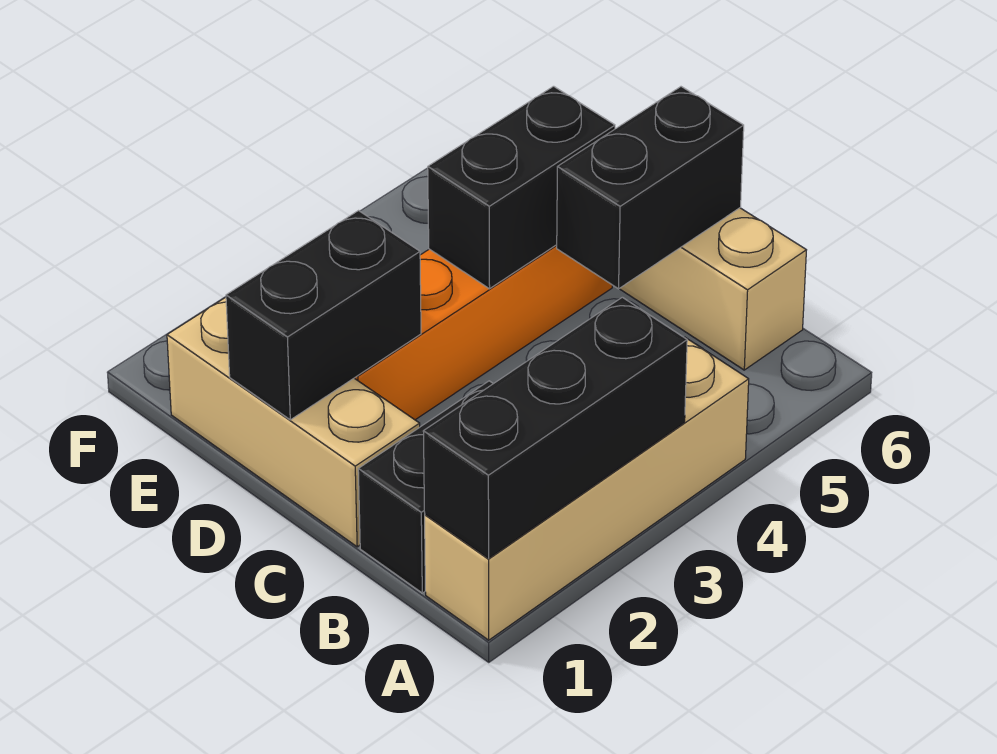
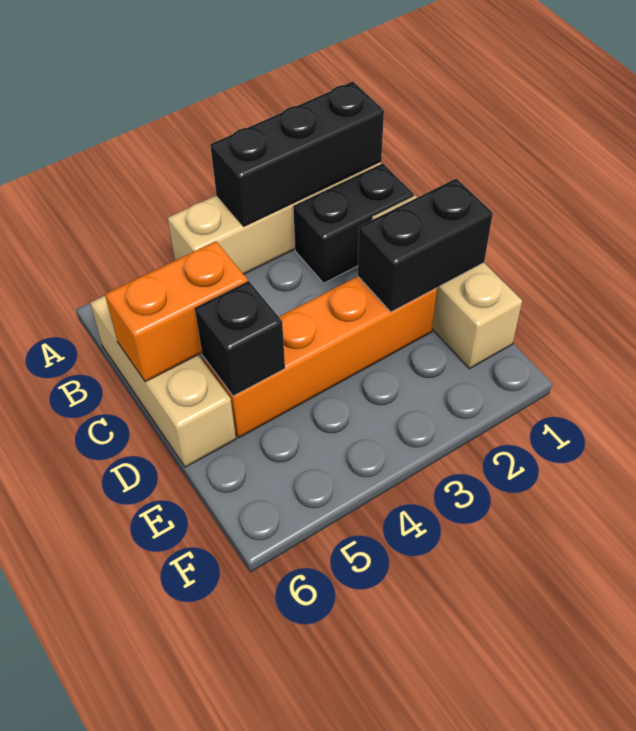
black 1x2 brick [557,87,744,289] -> orange 1x2 brick [105,241,248,382]
black 1x2 brick [428,86,615,289] -> black 1x1 brick [195,281,285,396]

